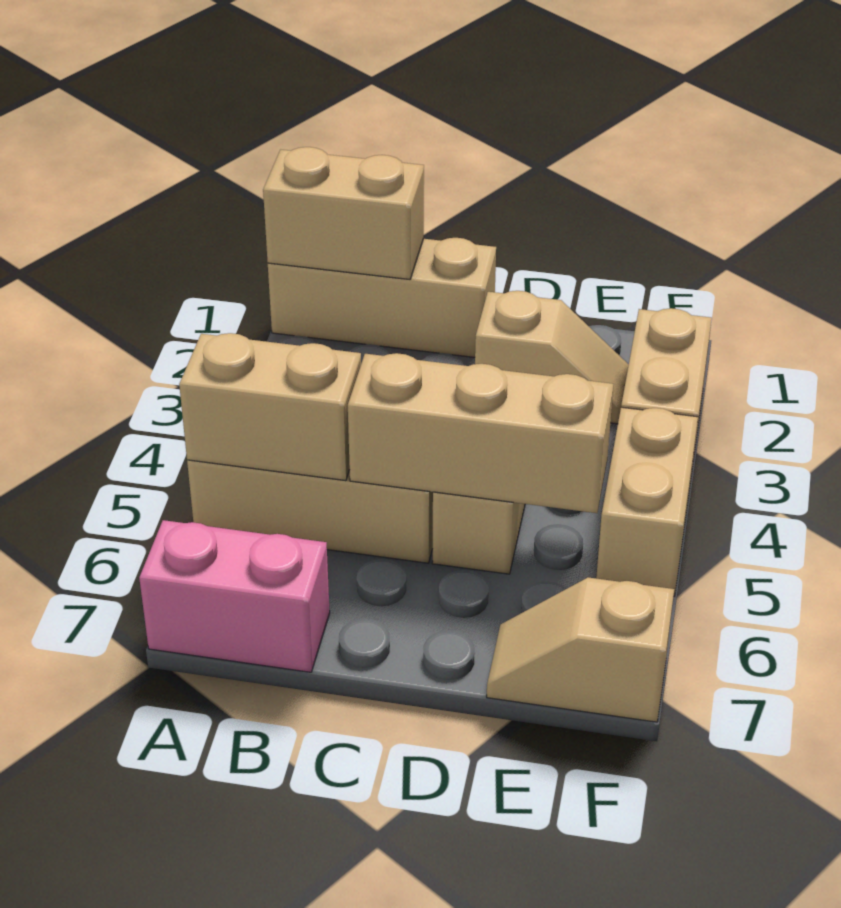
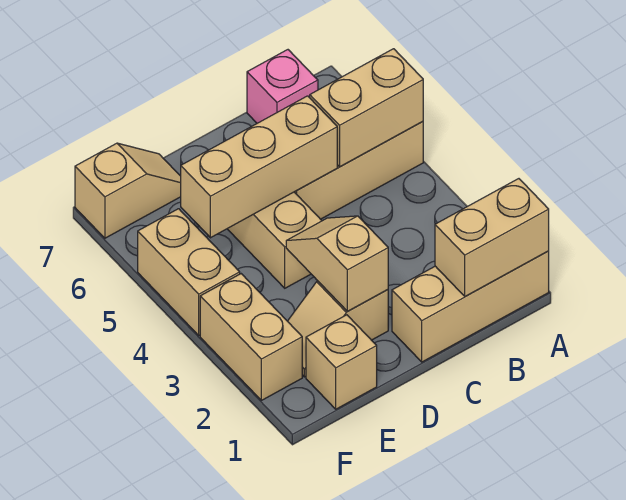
pink 1x2 brick [139,520,330,672] -> pink 1x1 brick [247,50,318,123]
none -> tan 1x2 slope [286,216,388,311]
none -> tan 1x1 brick [306,315,377,409]

